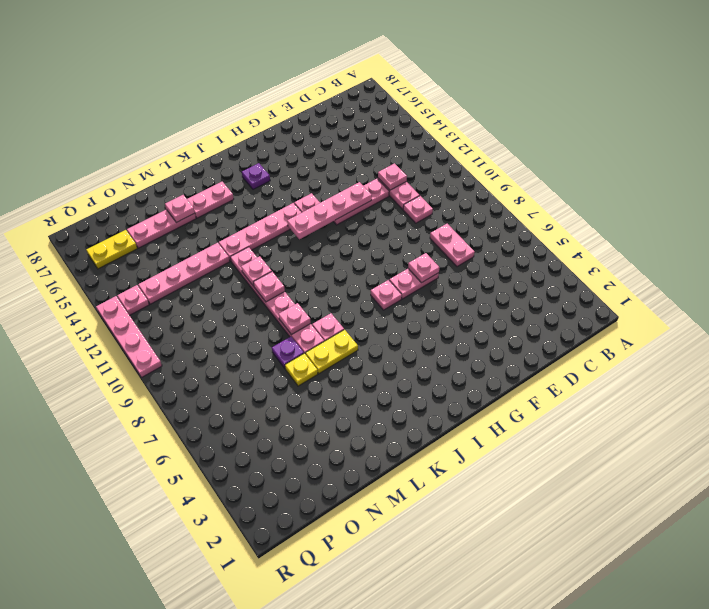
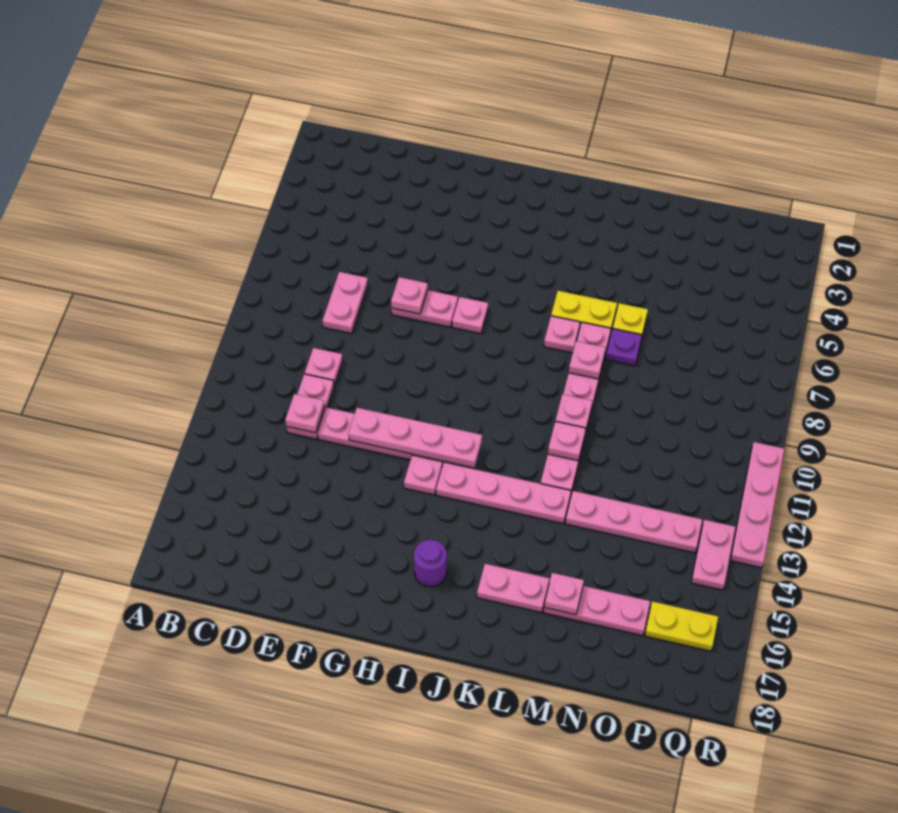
purple 1x1 plate [242,163,270,189] -> purple 1x1 round brick [414,540,447,587]
pink 1x1 plate [117,285,149,315] -> pink 1x2 plate [691,520,736,590]

